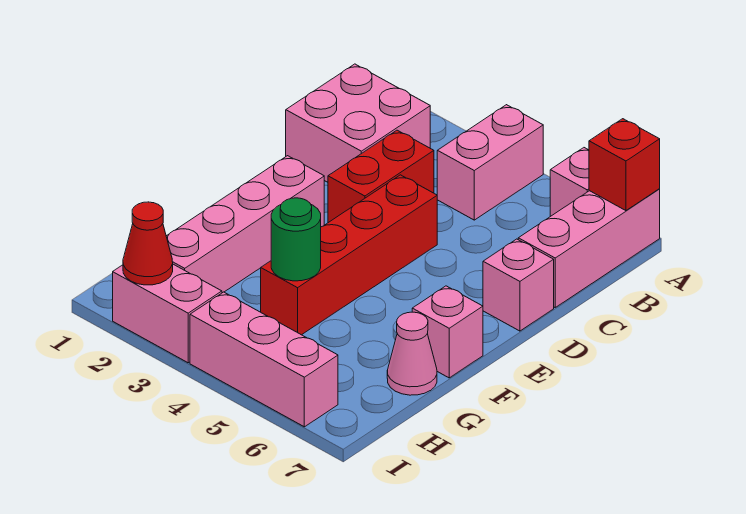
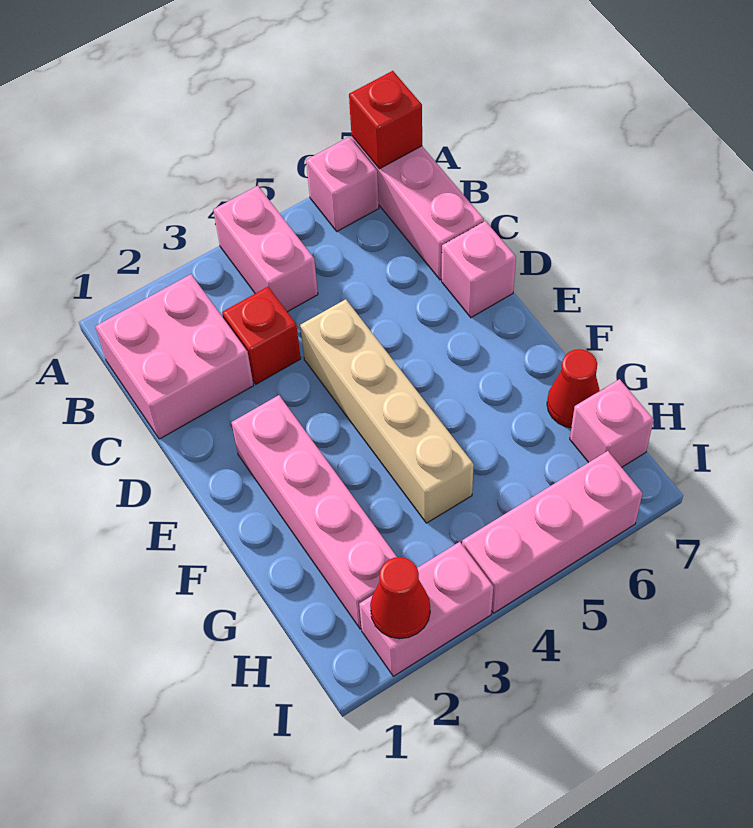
red 1x2 brick [328,130,434,223] -> red 1x1 brick [222,287,301,384]
red 1x4 brick [261,175,437,335] -> tan 1x4 brick [300,299,474,523]
pink 1x1 brick [412,286,483,378] -> pink 1x1 brick moved to [570,379,654,467]
green 1x1 round brick [271,198,321,281] -> none
pink 1x1 cone [387,312,437,395] -> red 1x1 cone [547,349,600,428]

